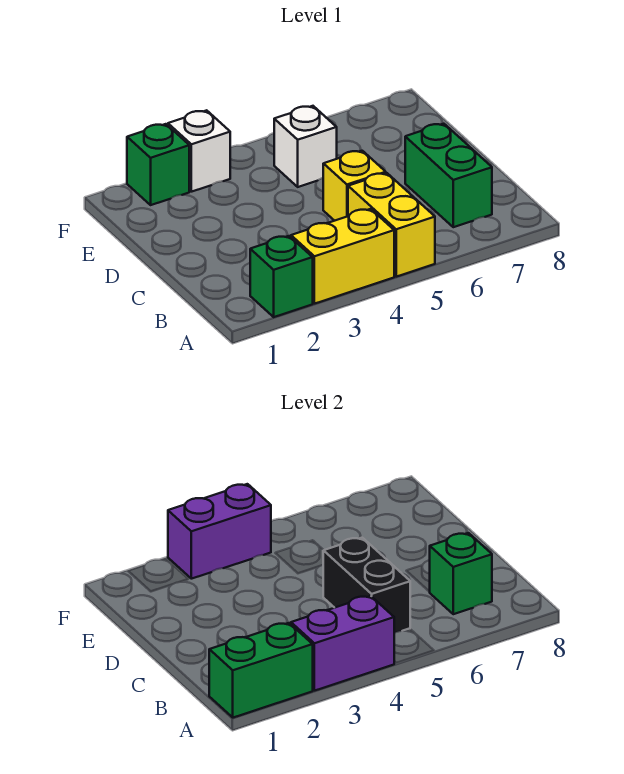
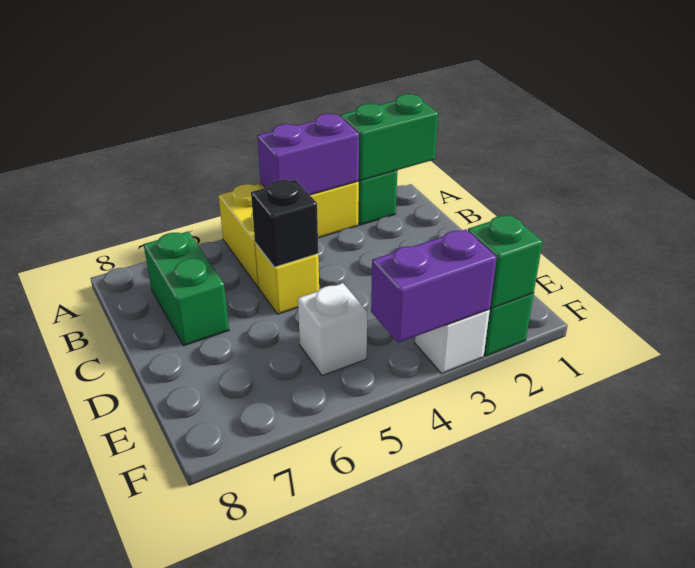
black 1x2 brick [323,538,410,633] -> black 1x1 brick [251,180,318,267]
green 1x1 brick [430,533,492,614] -> green 1x1 brick moved to [468,215,543,308]

